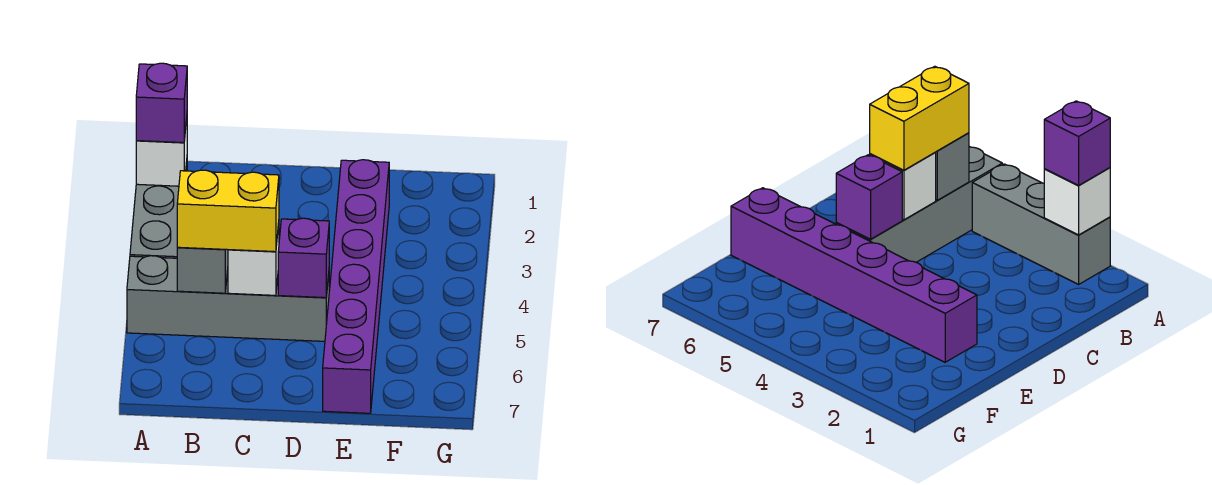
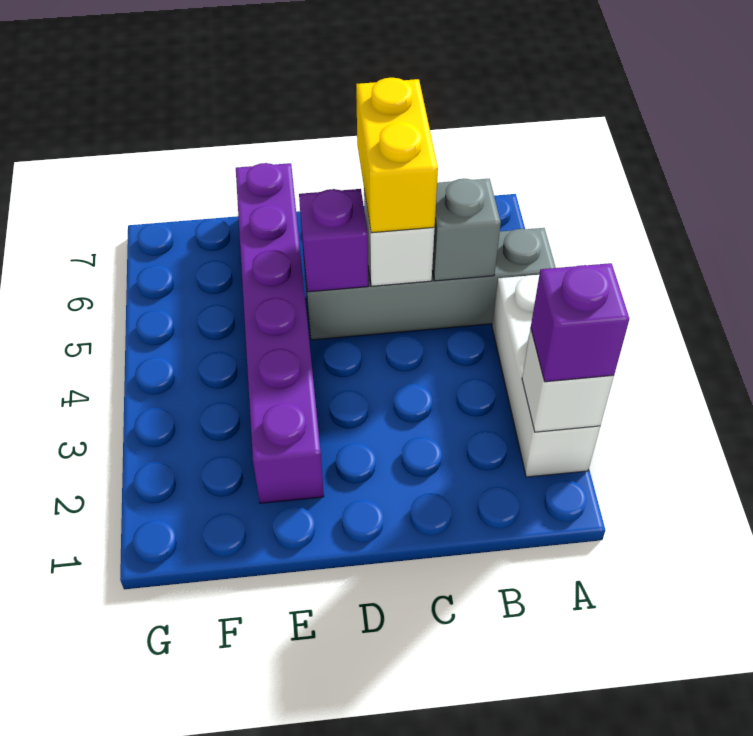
grey 1x3 brick [130,162,187,258] -> white 1x3 brick [492,275,600,477]
yellow 1x2 brick [177,170,279,252] -> yellow 1x2 brick turned to [356,78,438,233]

